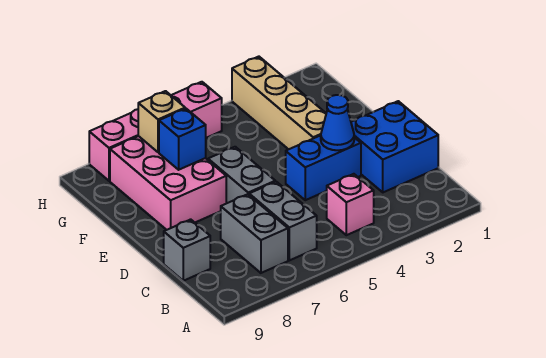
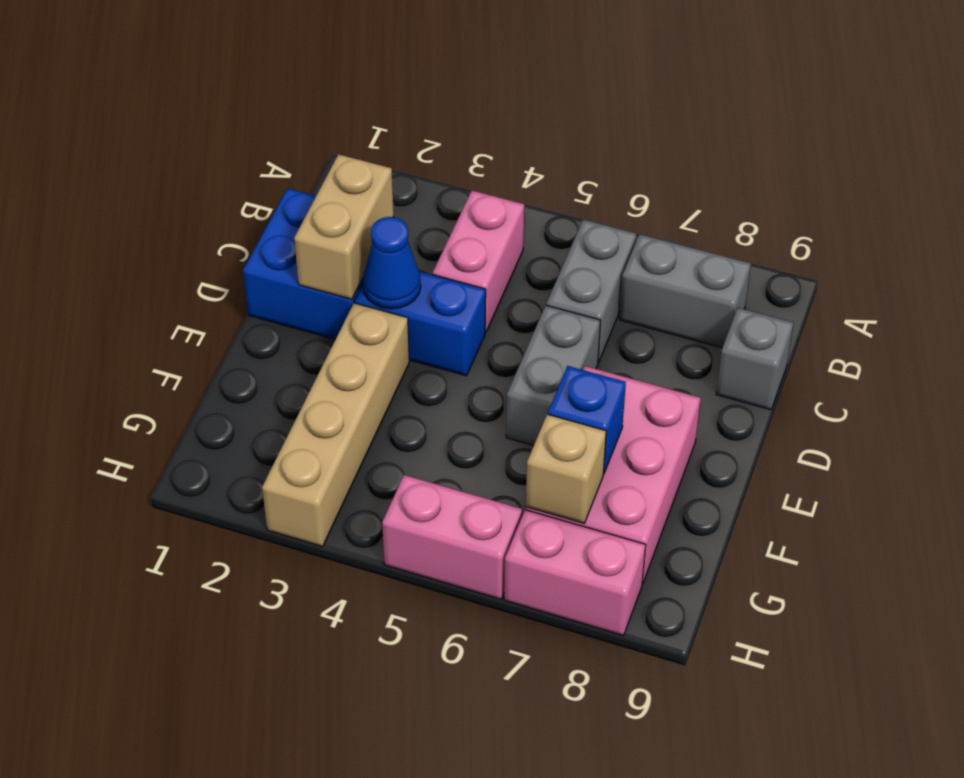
pink 1x1 brick [327,174,374,235] -> pink 1x2 brick [433,191,524,332]
grey 1x2 brick [221,194,288,273] -> grey 1x2 brick turned to [619,234,751,348]
none -> tan 1x2 brick [294,154,394,299]

